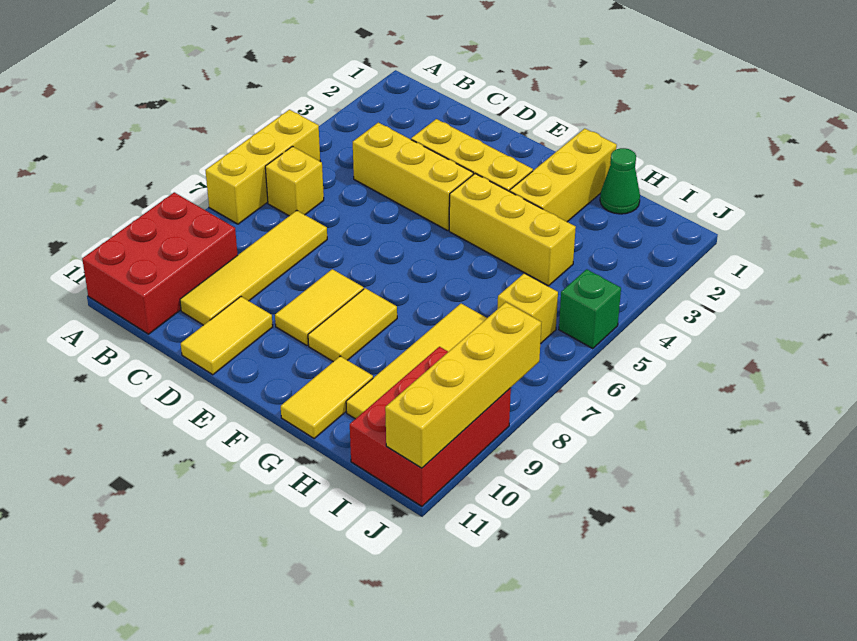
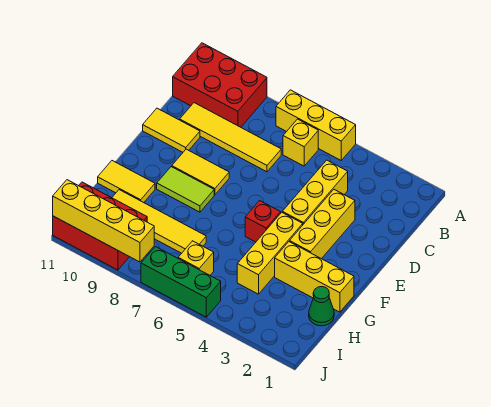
none -> red 1x1 brick [245,201,281,242]
yellow 1x2 tile [308,288,397,362] -> lime 1x2 tile [157,167,214,212]
green 1x1 brick [559,269,621,349] -> green 1x3 brick [141,247,221,317]

